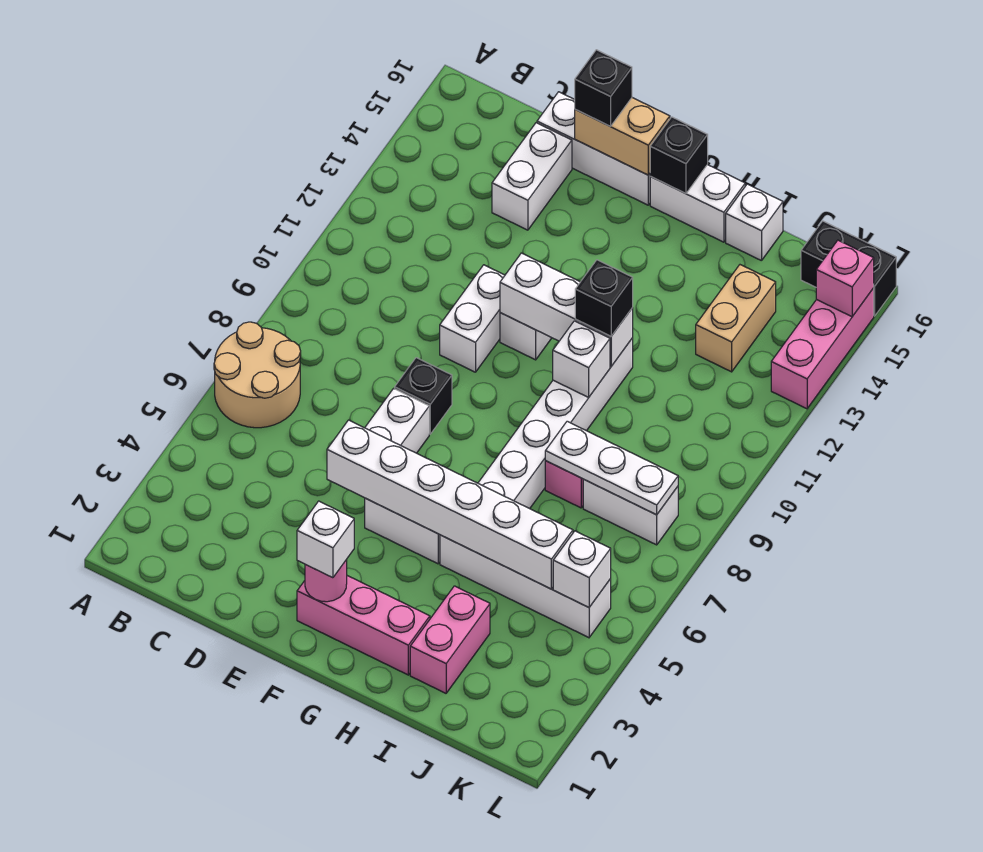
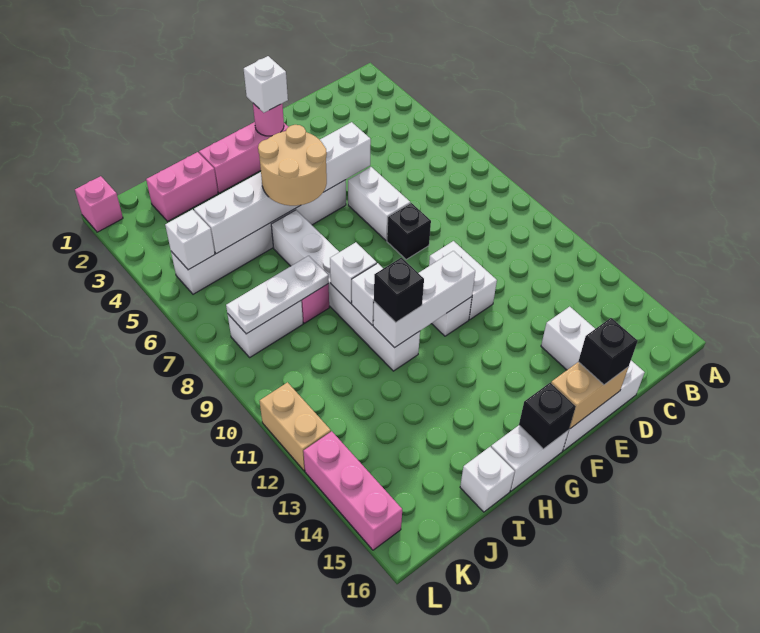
tan 2x2 round brick [214,322,301,428] -> tan 2x2 round brick moved to [258,125,327,206]
none -> white 1x1 brick [330,242,377,303]
pink 1x2 brick [410,586,490,693] -> pink 1x2 brick turned to [146,152,218,221]
tan 1x2 brick [696,265,776,372] -> tan 1x2 brick moved to [260,382,331,471]
black 1x2 brick [801,221,896,316] -> none
pink 1x1 brick [816,240,874,317] -> pink 1x1 brick moved to [75,176,123,232]

